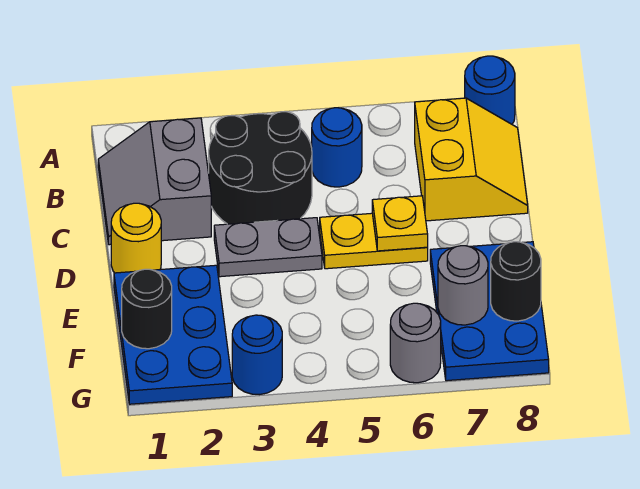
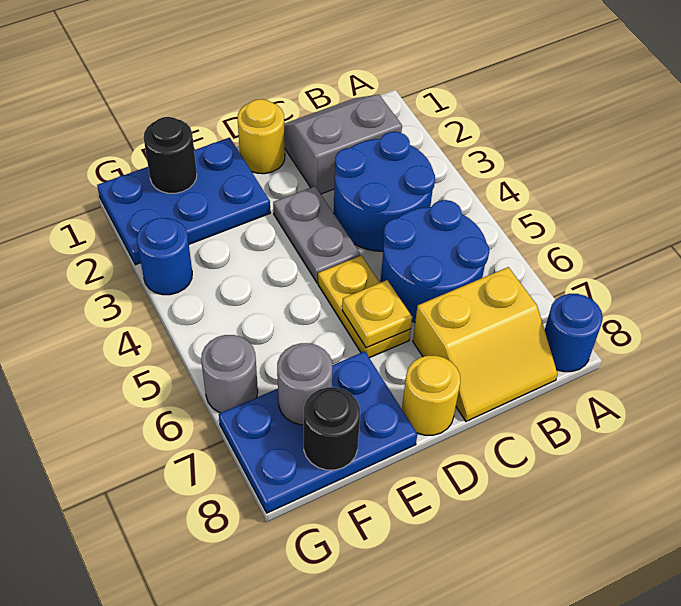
black 2x2 round brick [209,112,312,224] -> blue 2x2 round brick [334,132,435,251]
blue 1x1 round brick [312,108,362,187] -> blue 2x2 round brick [381,200,489,322]
none -> yellow 1x1 round brick [402,356,461,435]

